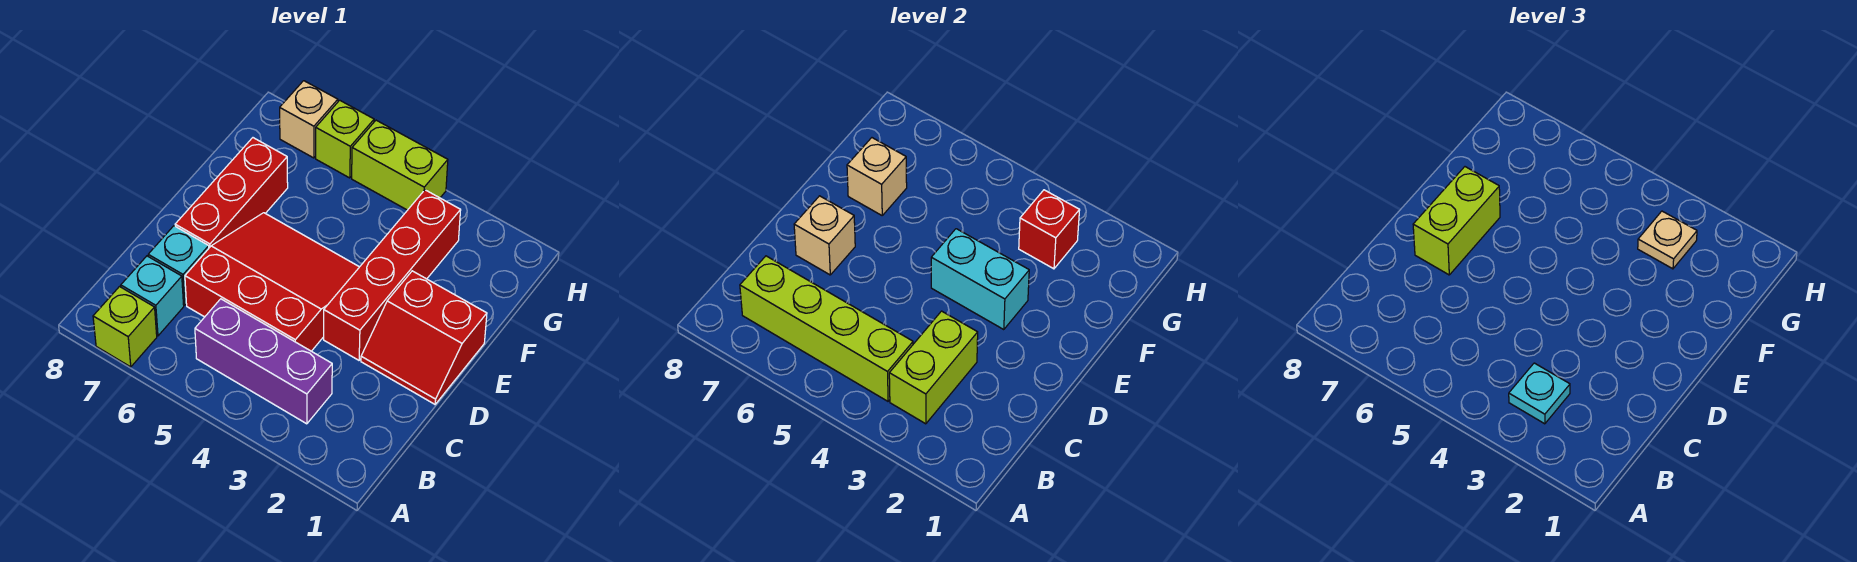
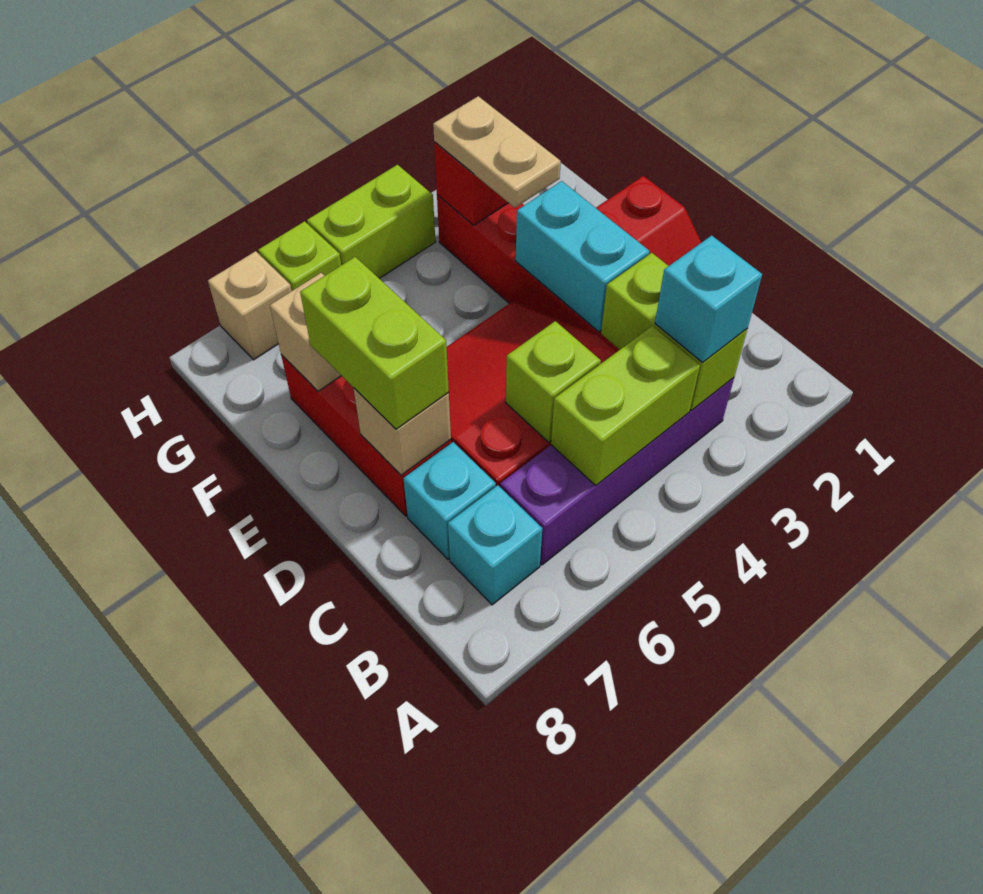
lime 1x1 brick [93,287,157,367] -> lime 1x1 brick moved to [506,321,601,442]
purple 1x3 brick [195,299,332,424] -> purple 1x4 brick [500,378,734,565]
cyan 1x1 plate [1509,363,1570,424] -> cyan 1x1 brick [655,235,762,362]
lime 1x4 brick [740,256,913,401] -> lime 1x2 brick [551,326,700,485]
cyan 1x2 brick [931,229,1029,330] -> cyan 1x2 brick turned to [516,181,649,332]
tan 1x1 plate [1638,211,1697,269] -> tan 1x2 plate [433,96,561,208]

